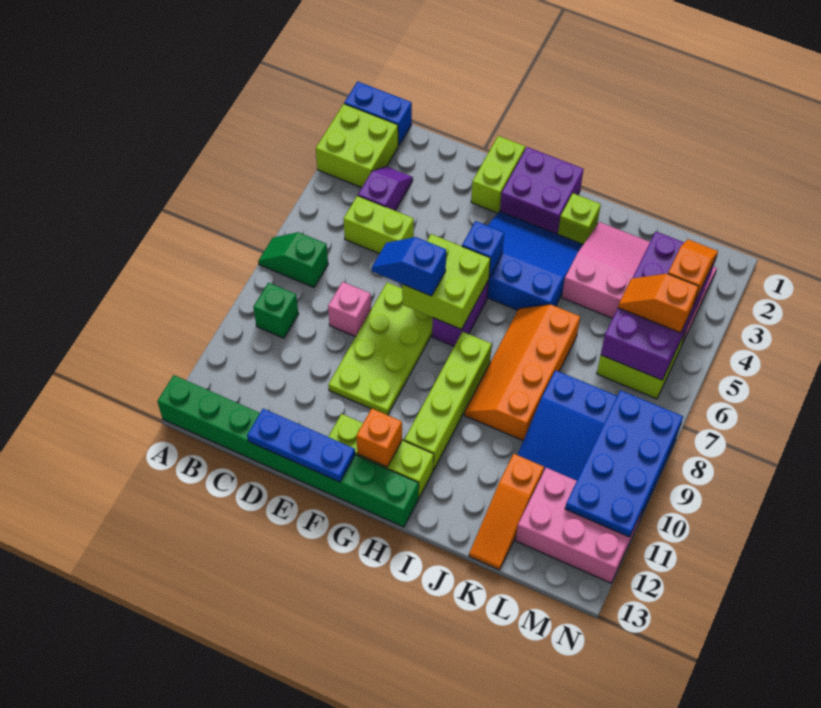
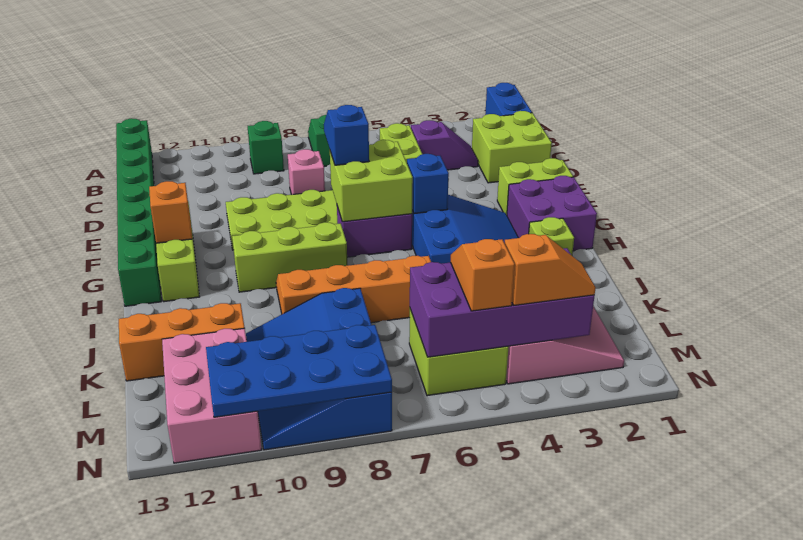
lime 2x2 brick [316,104,398,188] -> lime 2x2 brick moved to [472,111,552,183]
blue 1x3 plate [247,409,355,482] -> none
lime 1x4 brick [404,332,492,470] -> lime 1x3 brick [232,222,348,292]
orange 1x3 slope [469,454,544,570] -> orange 1x3 brick [119,303,245,381]

